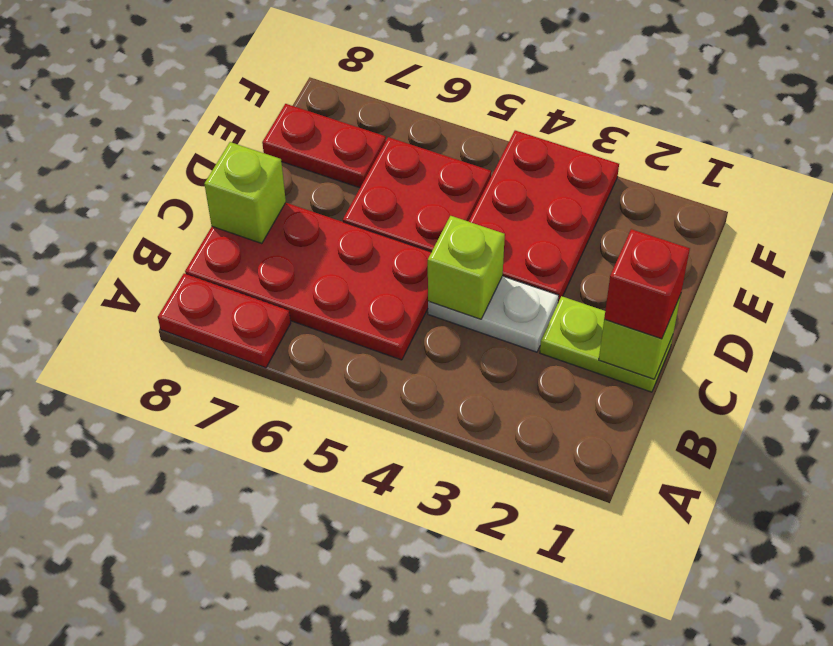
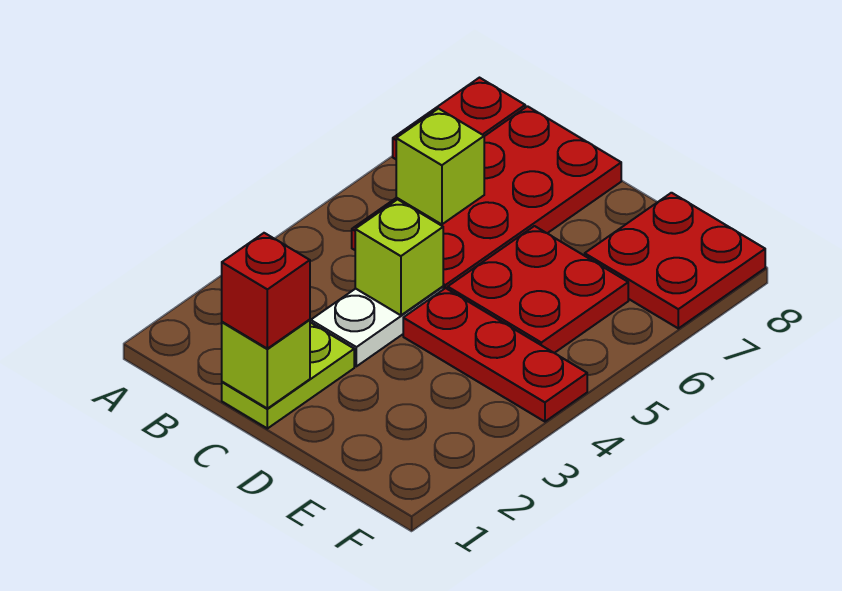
lime 1x1 brick [205,142,286,244] -> lime 1x1 brick moved to [396,109,484,224]
red 2x3 plate [469,130,619,302] -> red 1x3 plate [403,288,587,422]
red 1x2 plate [262,104,386,188] -> red 2x2 plate [585,193,765,328]

